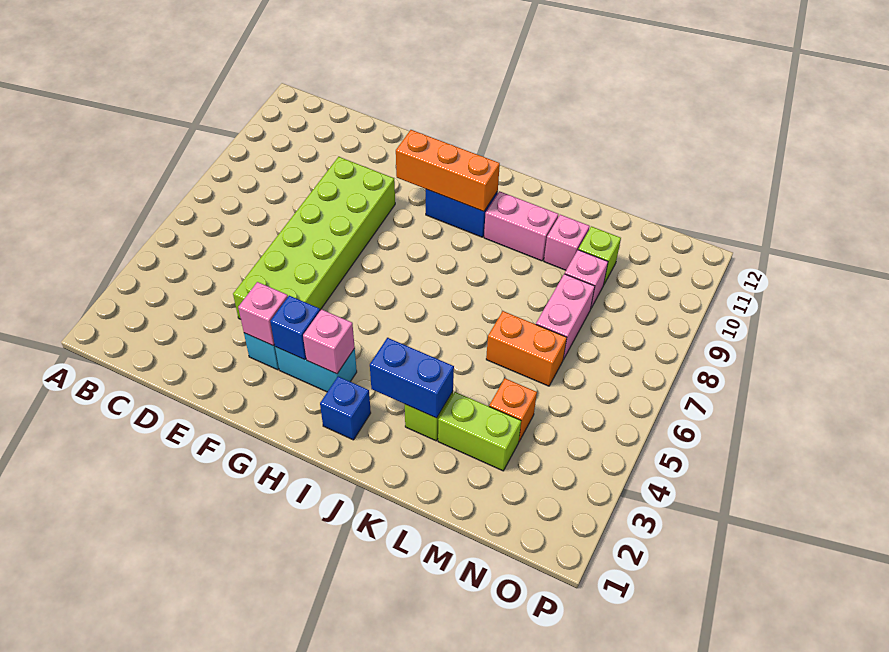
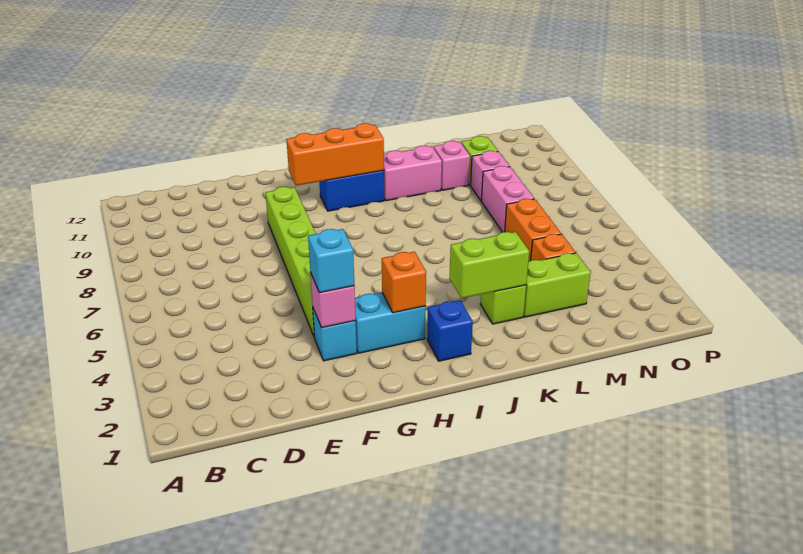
lime 2x6 brick [233,157,395,319] -> lime 1x6 brick [265,187,316,338]
none -> cyan 1x1 brick [308,229,354,293]
blue 1x1 brick [270,296,320,360] -> none
pink 1x1 brick [303,309,355,374] -> orange 1x1 brick [382,252,426,313]
blue 1x2 brick [370,338,454,418] -> lime 1x2 brick [450,232,529,298]
orange 1x2 brick [486,311,567,386] -> orange 1x2 brick turned to [505,199,561,262]

